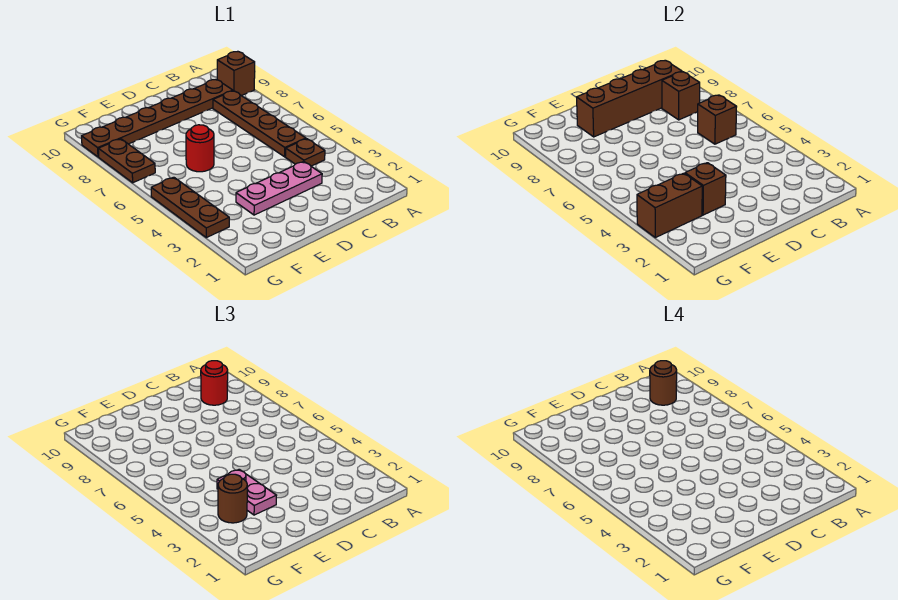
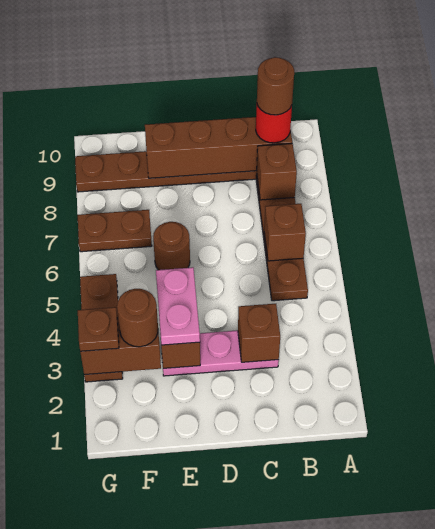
brown 1x1 brick [217,52,255,96] -> brown 1x1 brick moved to [238,304,280,362]
brown 1x1 plate [285,139,325,166] -> brown 1x1 plate moved to [78,307,119,351]
red 1x1 round brick [186,125,214,172] -> brown 1x1 round brick [153,222,190,270]
brown 1x2 plate [98,139,155,183] -> brown 1x2 plate turned to [78,210,152,252]

